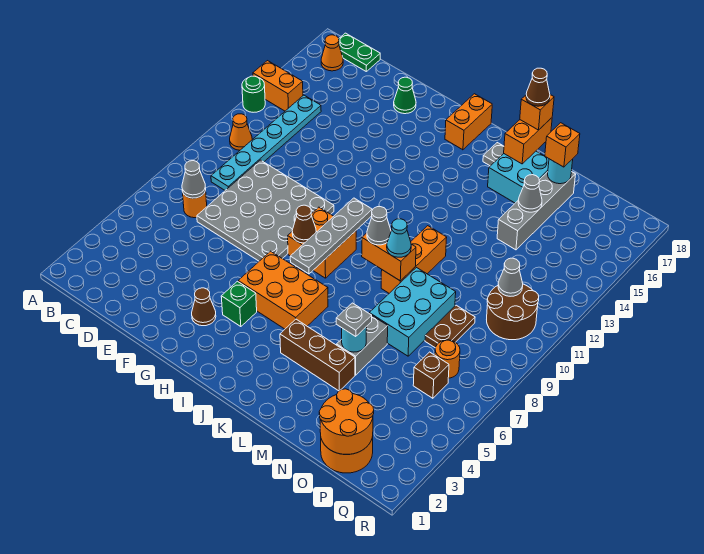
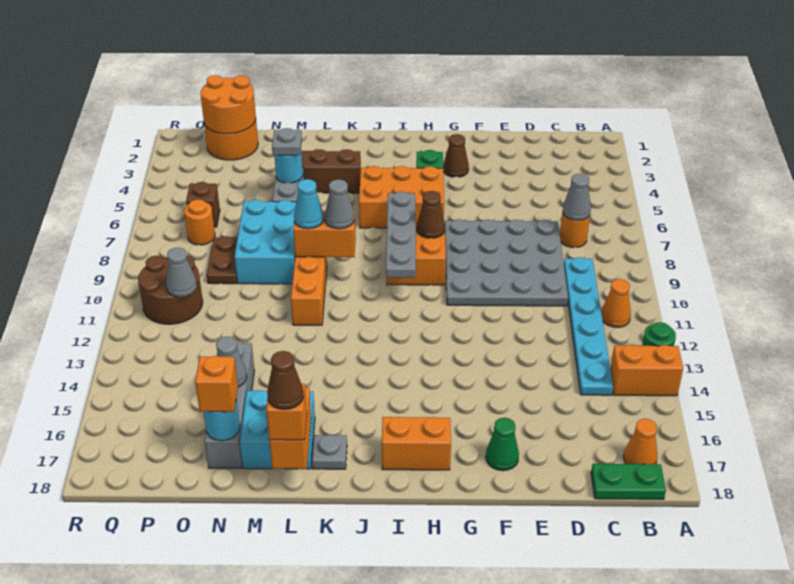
orange 1x2 brick [445,94,492,150] -> orange 1x2 brick turned to [382,417,451,470]

